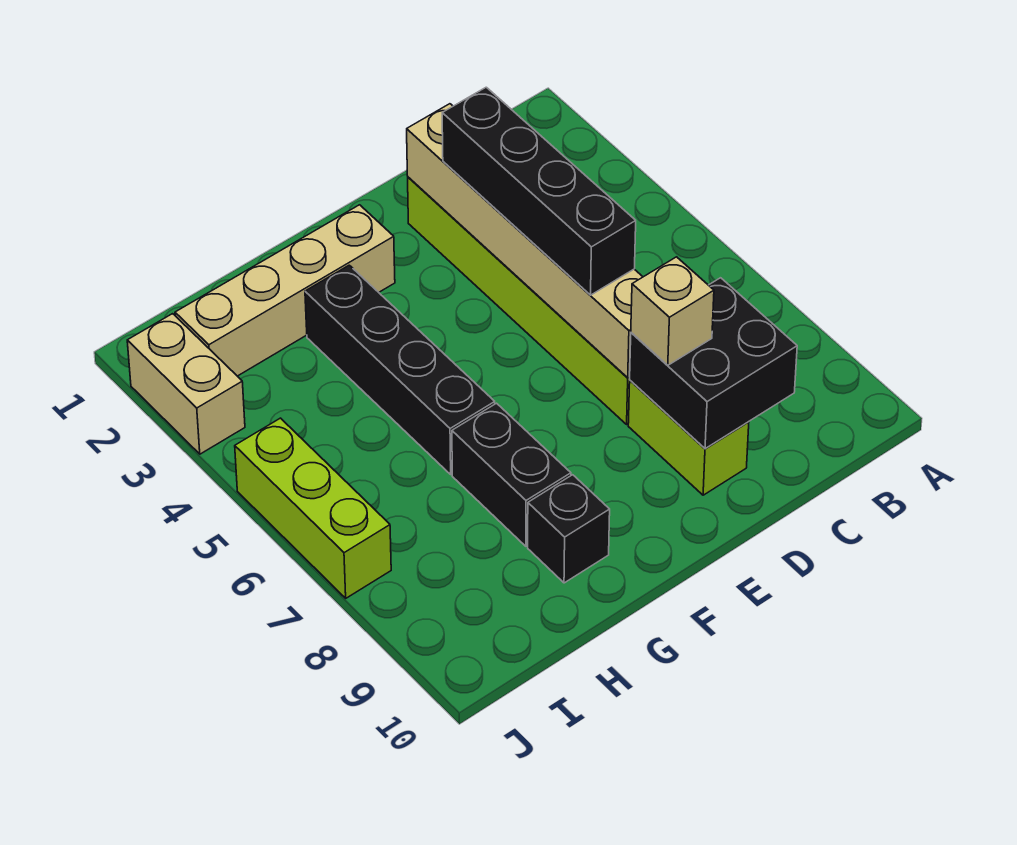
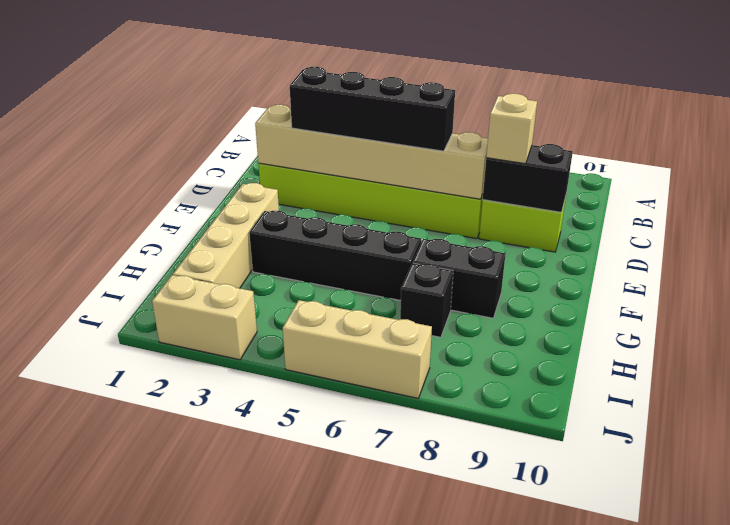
black 2x2 brick [630,278,797,449] -> black 1x2 brick [483,144,573,212]
black 1x1 brick [528,475,610,583] -> black 1x1 brick moved to [400,263,453,337]
lime 1x3 brick [235,418,391,598] -> tan 1x3 brick [283,300,432,398]

